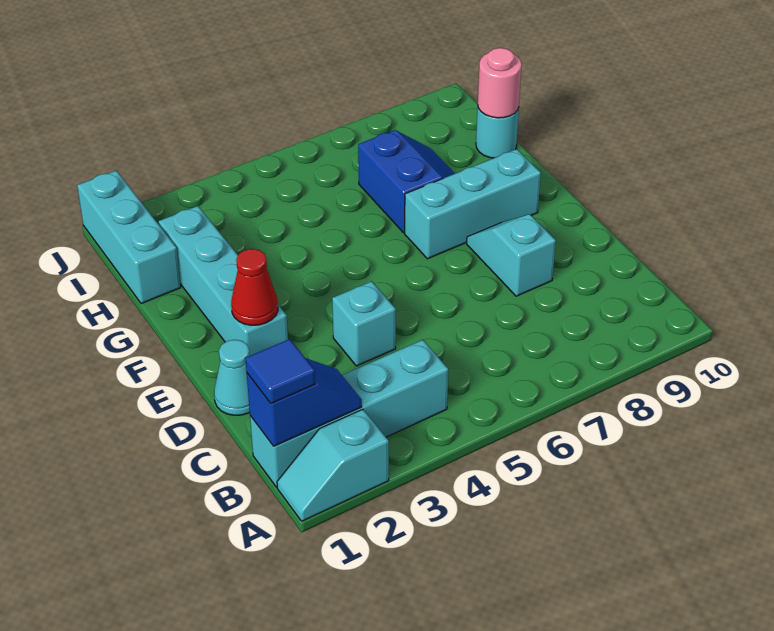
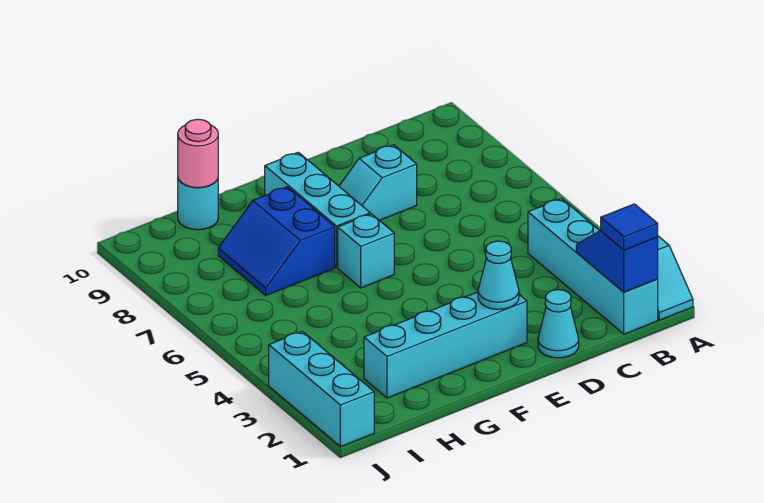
cyan 1x1 brick [332,281,396,366] -> cyan 1x1 brick moved to [338,214,394,288]
red 1x1 cone [231,249,278,325] -> cyan 1x1 cone [478,241,519,309]
blue 2x2 slope [358,130,455,233] -> blue 2x2 slope turned to [218,187,335,295]
cyan 1x3 brick [77,171,181,304] -> cyan 1x3 brick turned to [269,331,374,447]

